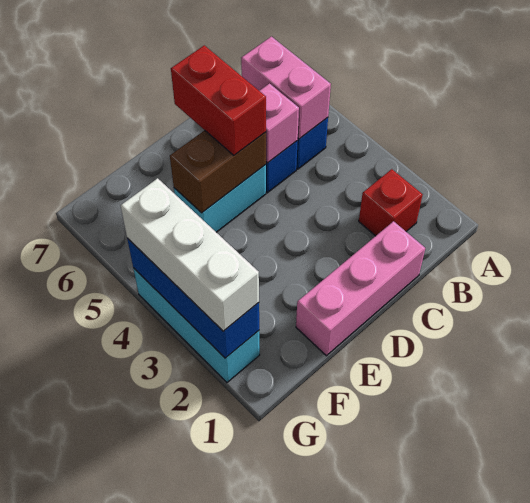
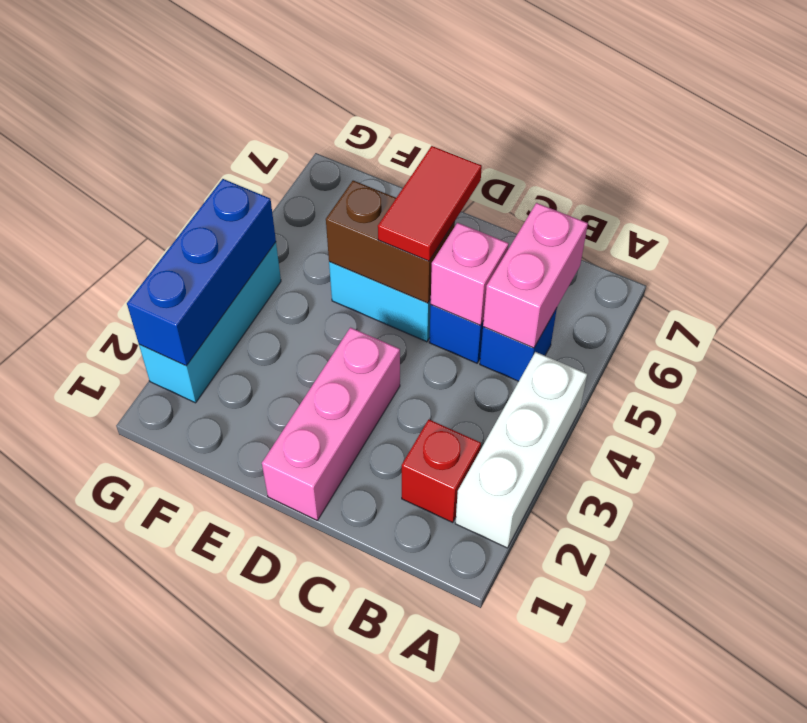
pink 1x3 brick [296,221,425,356] -> pink 1x3 brick turned to [262,328,400,520]
red 1x2 brick [171,45,266,155] -> red 1x2 tile [378,146,482,261]
white 1x3 brick [121,178,259,331] -> white 1x3 brick moved to [455,352,587,548]

